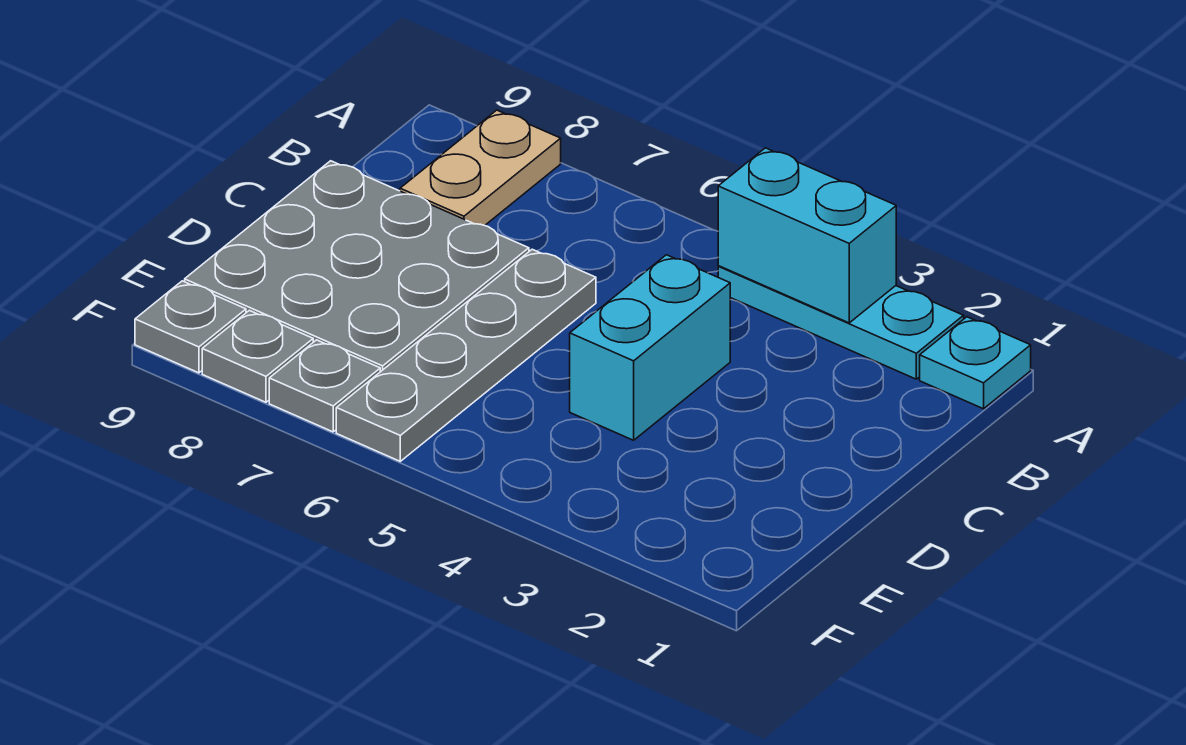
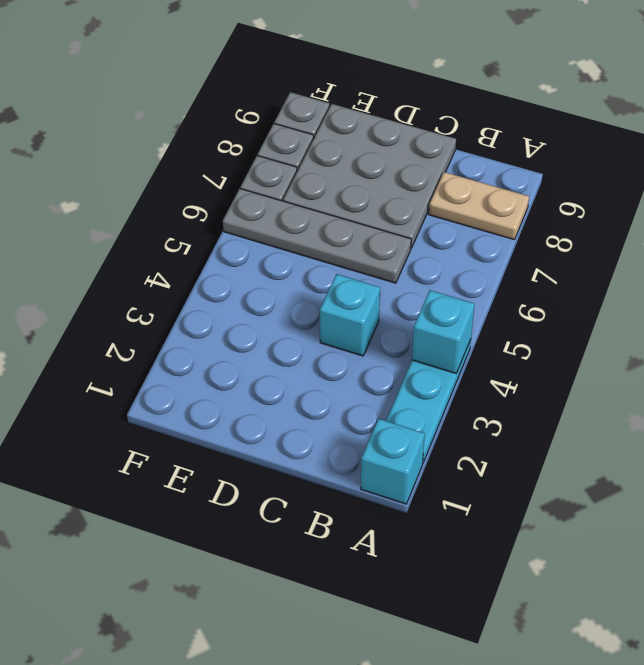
cyan 1x1 plate [920,317,1031,409] -> cyan 1x1 brick [361,419,425,504]
cyan 1x2 brick [718,148,896,323] -> cyan 1x1 brick [412,290,474,373]
cyan 1x2 brick [570,255,730,440] -> cyan 1x1 brick [320,274,380,356]

